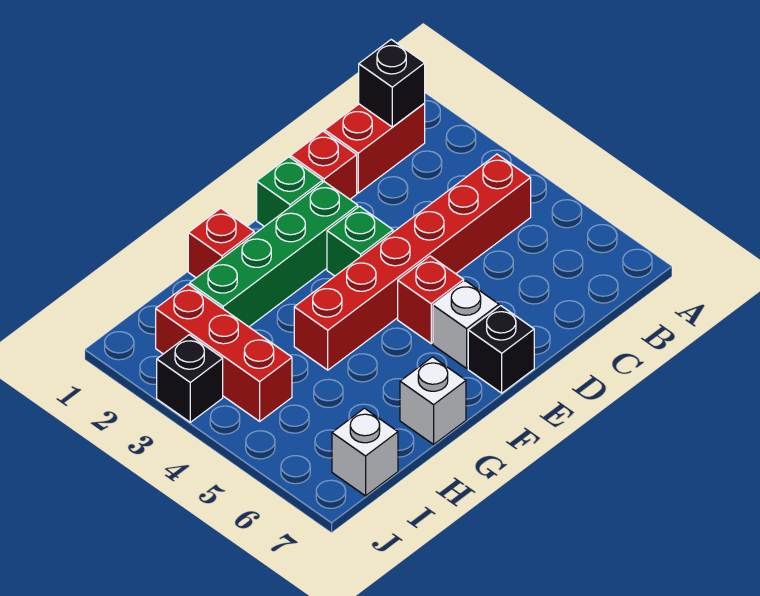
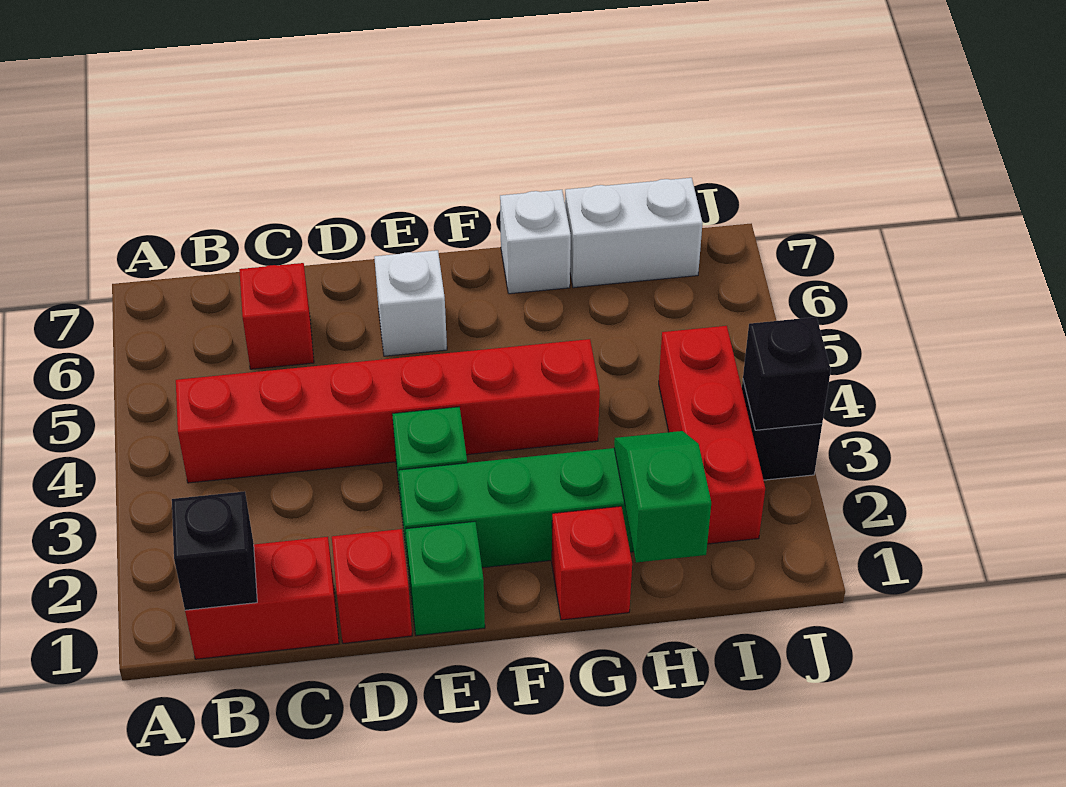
red 1x1 brick [398,256,464,343] -> red 1x1 brick moved to [239,263,314,369]
black 1x1 brick [468,306,534,393] -> black 1x1 brick moved to [743,317,831,430]
none -> green 1x2 slope [614,431,711,563]
white 1x1 brick [332,408,398,496] -> white 1x2 brick [565,178,703,288]

